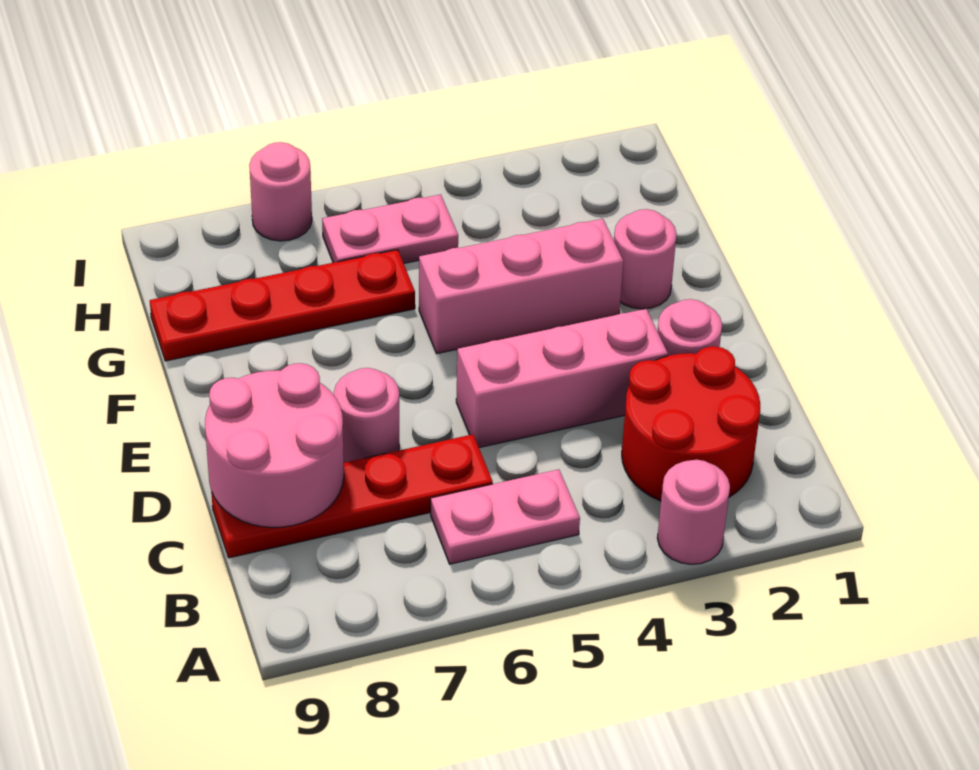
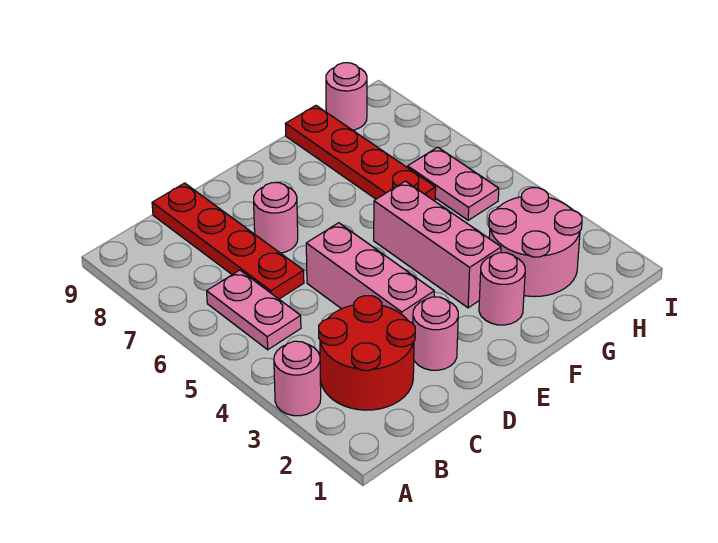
pink 2x2 round brick [205,363,344,527] -> pink 2x2 round brick moved to [489,188,582,297]
pink 1x1 round brick [249,142,312,241] -> pink 1x1 round brick moved to [326,63,367,130]

